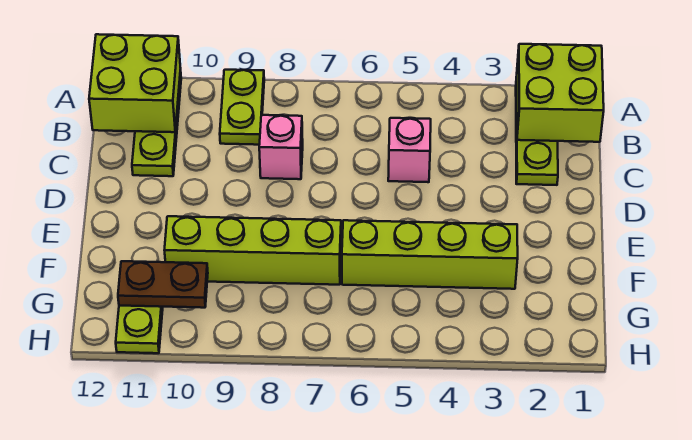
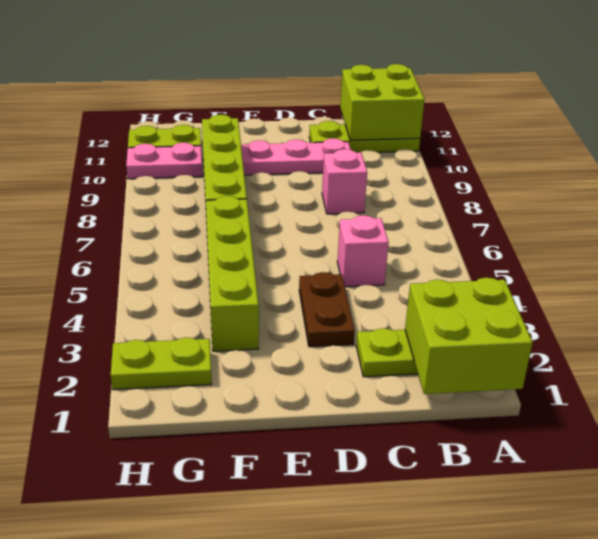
lime 1x2 plate [220,70,264,145] -> lime 1x2 plate moved to [111,337,212,390]
none -> pink 1x3 plate [241,138,351,175]
none -> pink 1x2 plate [126,143,202,179]
brown 1x2 plate [118,261,208,308] -> brown 1x2 plate moved to [299,272,355,347]

